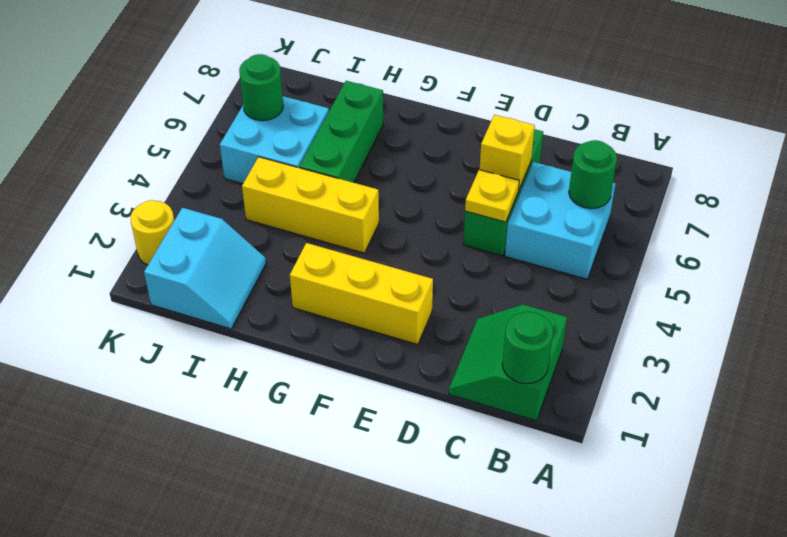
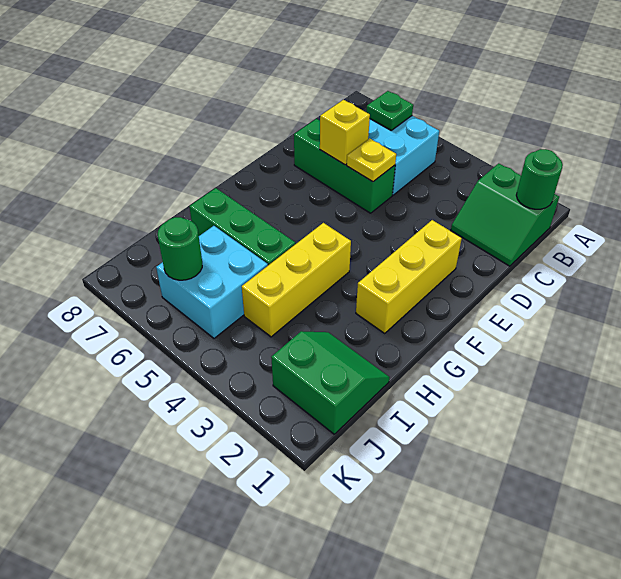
green 1x1 round brick [569,140,617,209] -> green 1x1 plate [366,91,413,130]
cyan 2x2 slope [144,208,266,329] -> green 2x2 slope [271,331,390,434]
yellow 1x1 round brick [131,200,174,265] -> none

